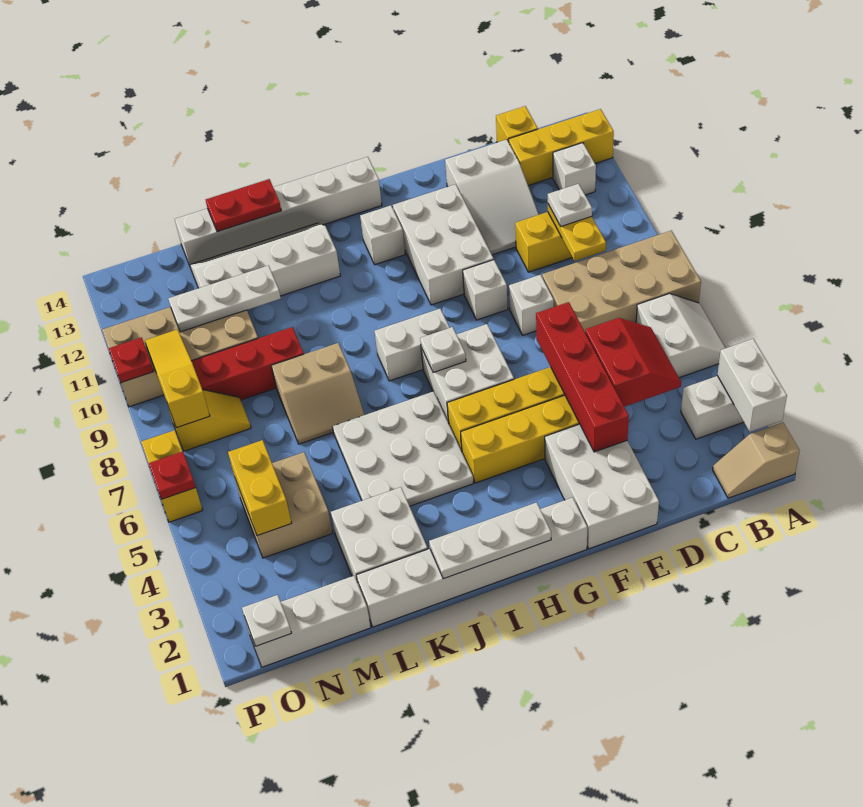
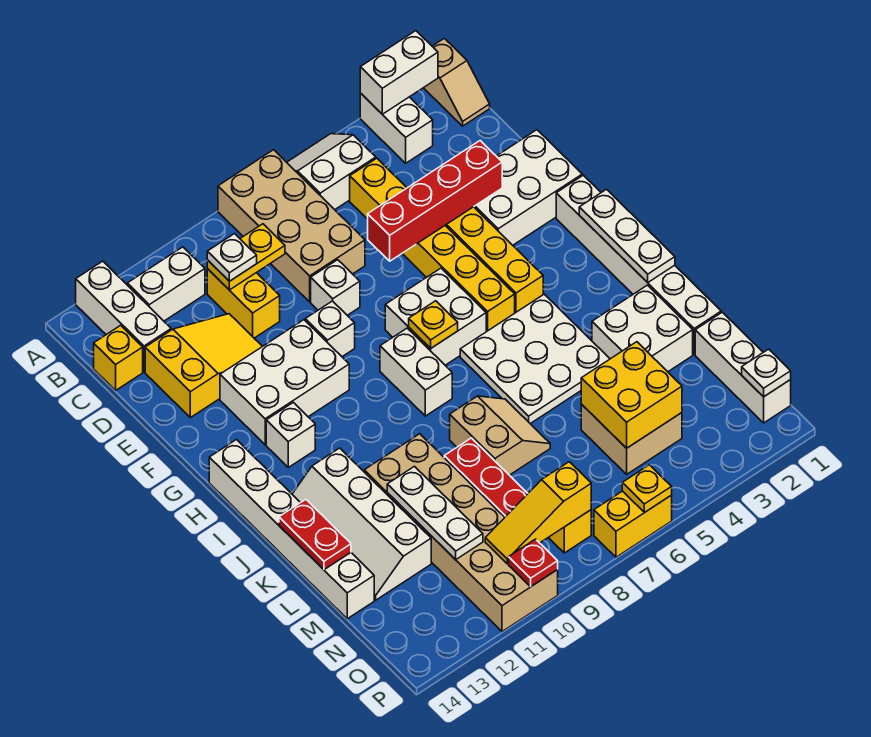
yellow 1x3 brick [508,109,614,185] -> white 1x3 brick [76,261,171,372]
white 1x1 brick [553,143,596,195] -> white 1x2 brick [127,247,205,321]
red 2x2 slope [585,318,681,407] -> none
white 2x3 slope [445,140,539,255] -> yellow 2x3 slope [145,314,262,418]
white 1x1 plate [420,327,466,373] -> yellow 1x1 plate [409,301,458,348]
tan 2x4 brick [102,307,258,407] -> tan 2x6 brick [364,434,558,632]
yellow 1x2 brick [228,440,292,536] -> yellow 2x2 brick [581,342,682,448]
red 1x1 plate [148,452,196,500] -> yellow 1x1 plate [622,465,672,512]

